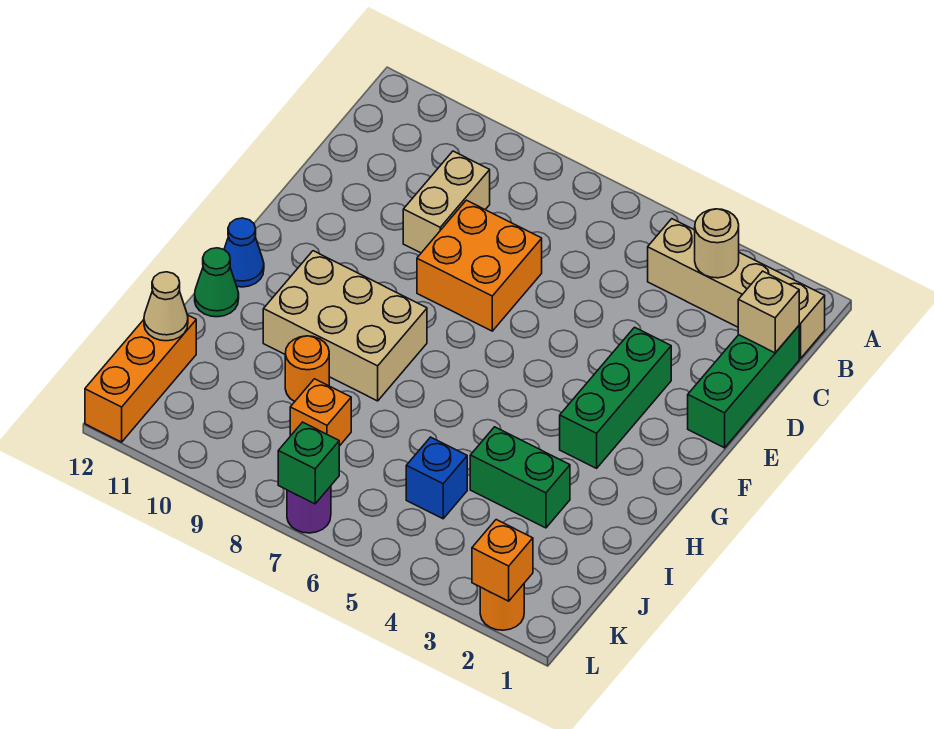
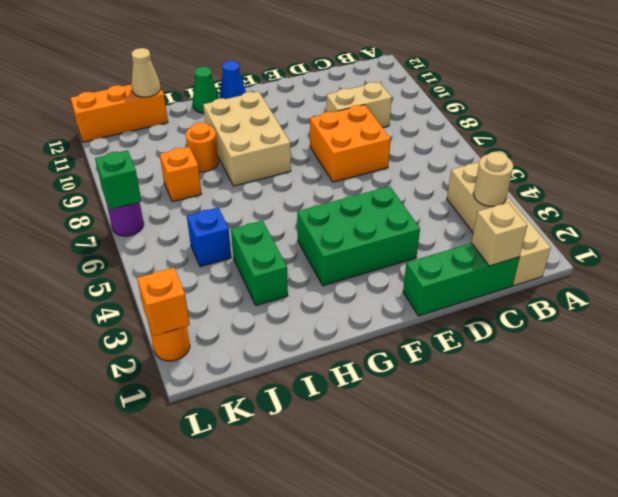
green 1x3 brick [560,327,671,468] -> green 2x3 brick [297,186,420,286]

